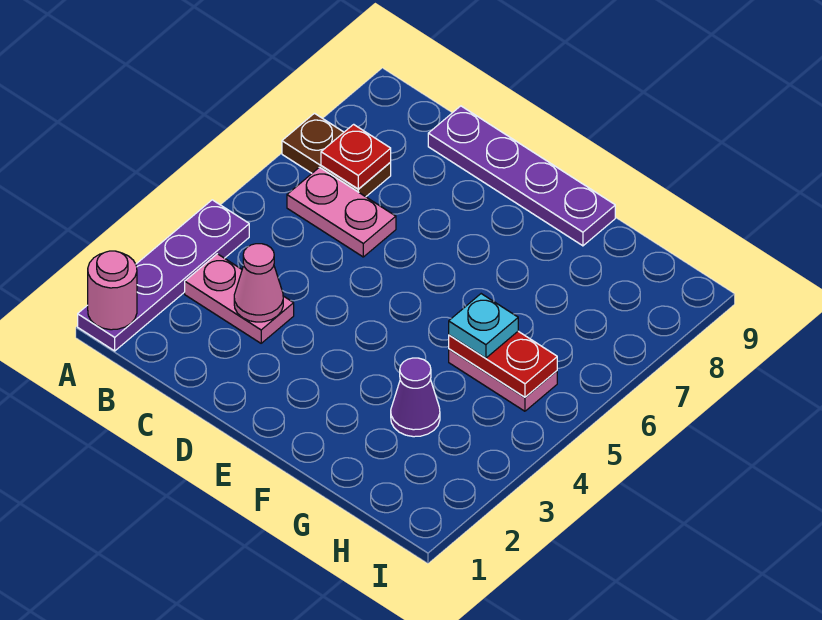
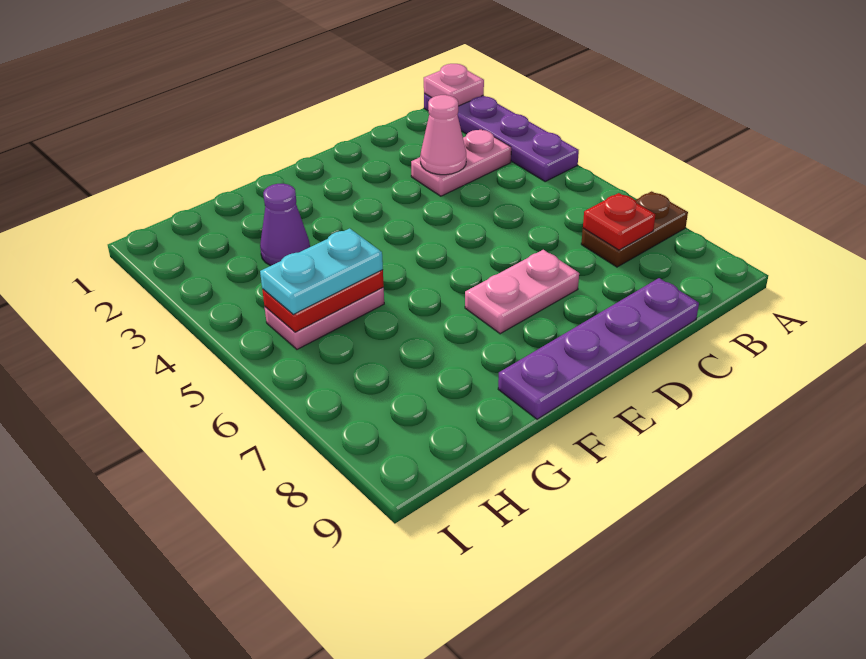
pink 1x1 round brick [88,251,137,330] -> pink 1x1 plate [424,64,484,106]
pink 1x2 plate [287,167,396,257] -> pink 1x2 plate moved to [465,250,579,334]
cyan 1x1 plate [449,294,518,358] -> cyan 1x2 plate [260,228,383,314]

